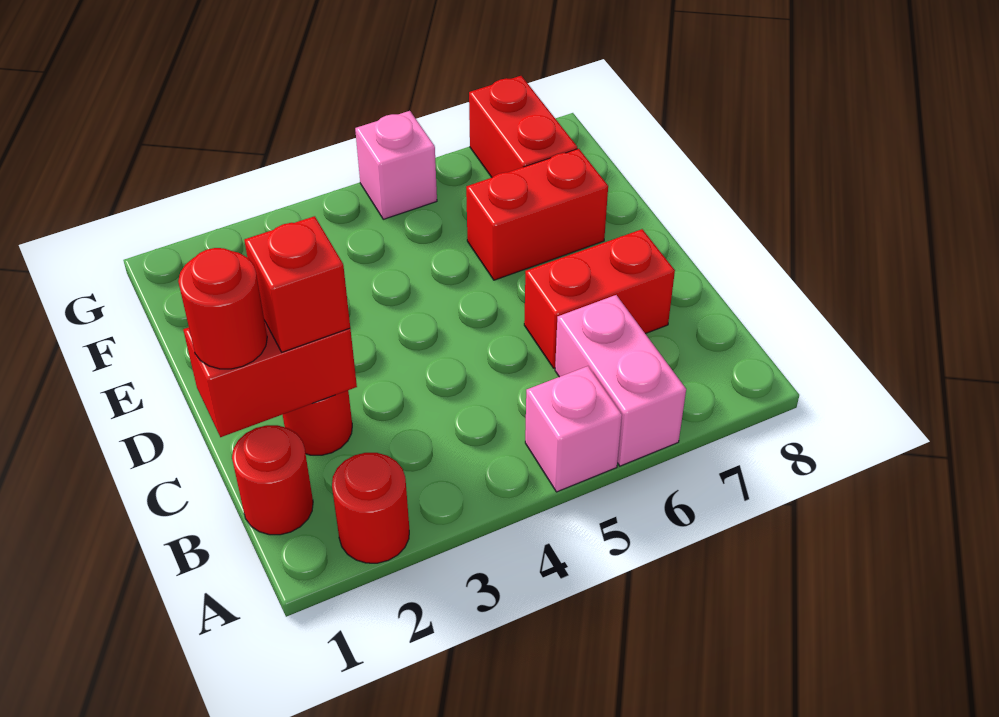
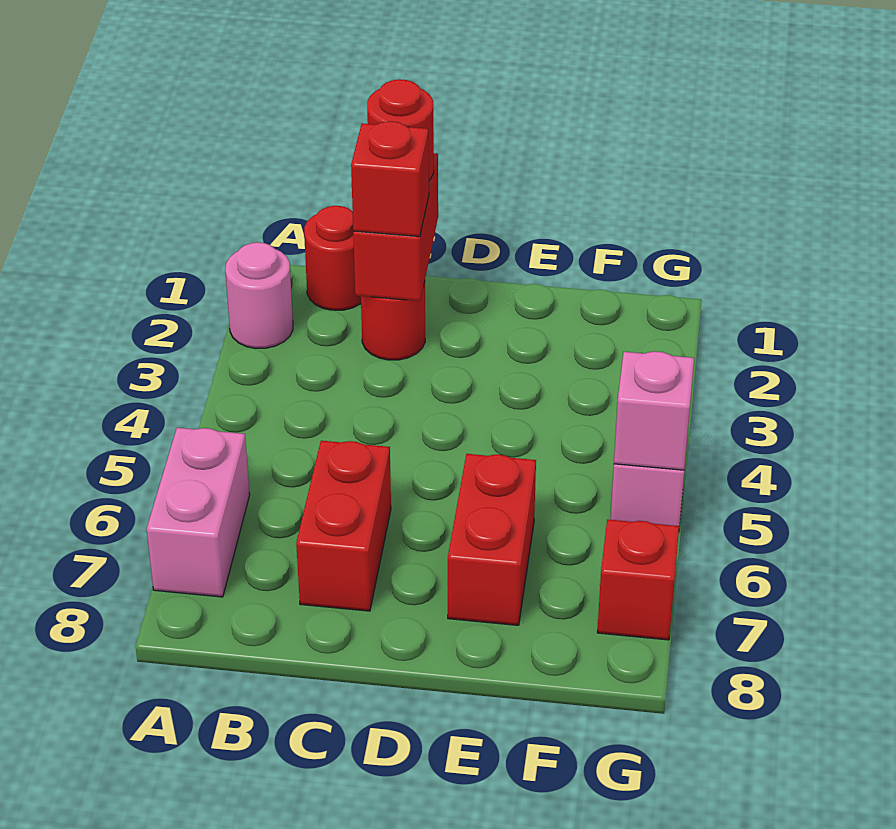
red 1x1 round brick [332,453,409,563] -> pink 1x1 round brick [225,242,293,348]
pink 1x1 brick [525,366,622,492] -> pink 1x1 brick moved to [614,351,694,470]
pink 1x2 brick [555,295,686,466] -> pink 1x2 brick turned to [147,428,250,597]
red 1x2 brick [469,76,577,178] -> red 1x1 brick [597,519,679,640]

